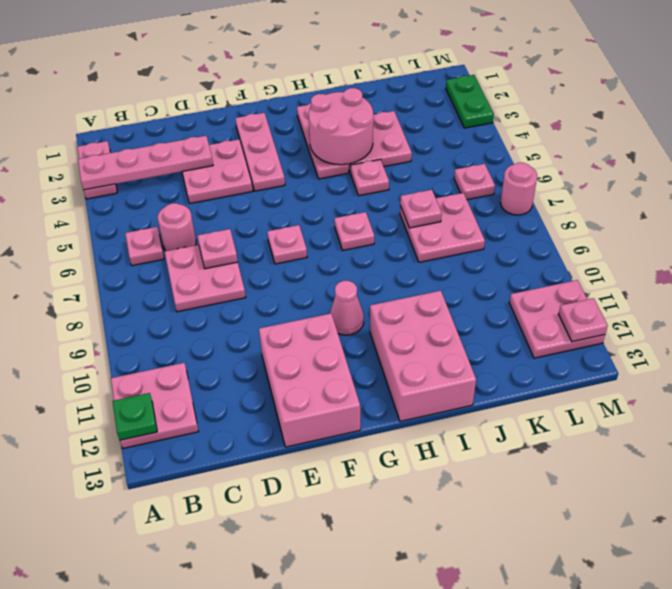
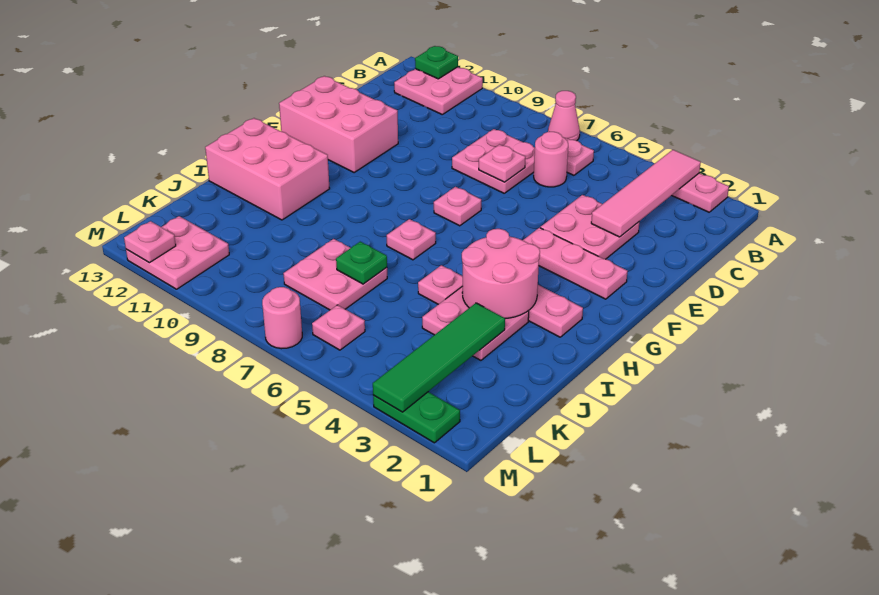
pink 1x4 plate [78,136,213,190] -> pink 1x4 tile [591,150,701,237]
pink 1x1 cone [330,281,364,335] -> pink 1x1 cone moved to [548,91,580,141]
none -> green 1x4 tile [373,303,505,412]
pink 1x1 plate [400,190,442,228] -> green 1x1 plate [336,242,387,284]

